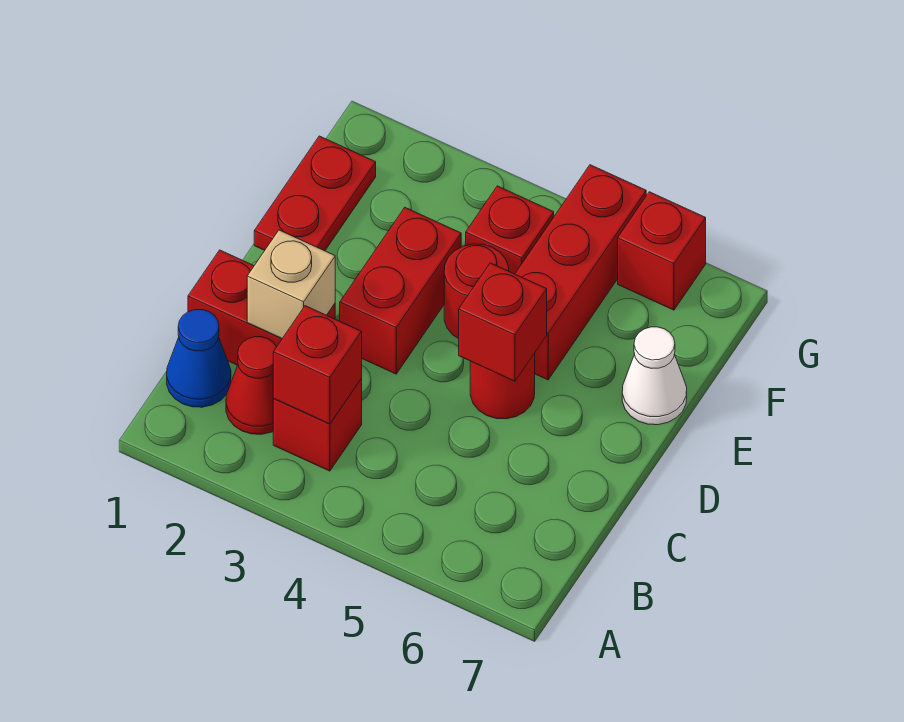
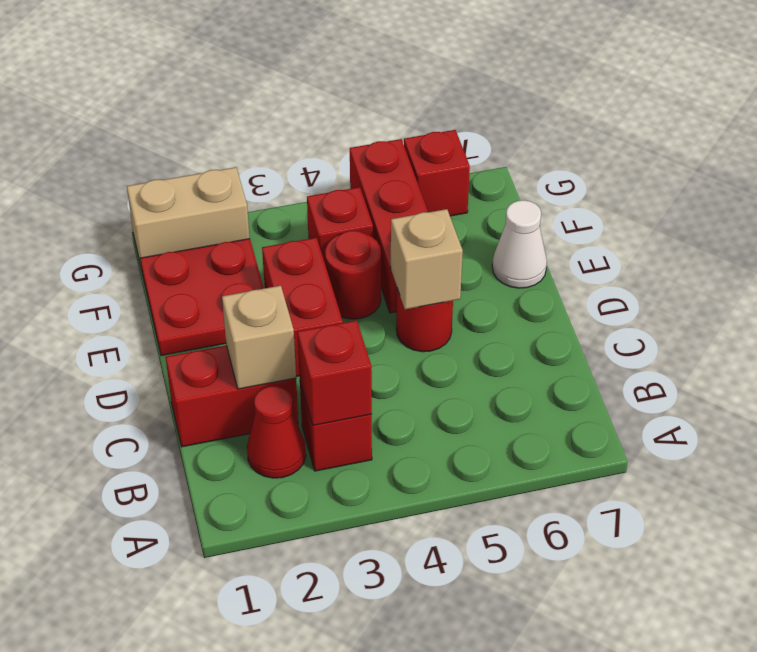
blue 1x1 cone [167,310,231,407] -> none
red 1x1 brick [459,263,547,381] -> tan 1x1 brick [391,209,463,309]
red 1x2 plate [254,136,376,251] -> red 2x2 plate [140,239,264,355]
none -> tan 1x2 brick [127,167,250,269]

